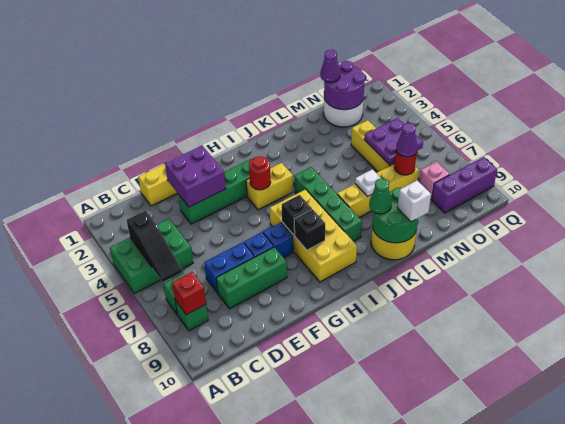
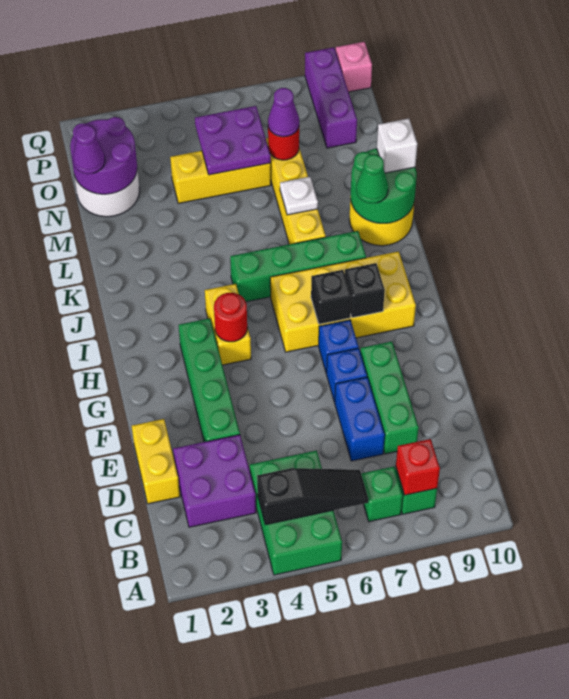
purple 2x2 brick [165,146,226,207] -> purple 2x2 brick moved to [173,435,256,527]
pink 1x1 brick [419,162,450,199] -> pink 1x1 brick moved to [336,42,372,92]

